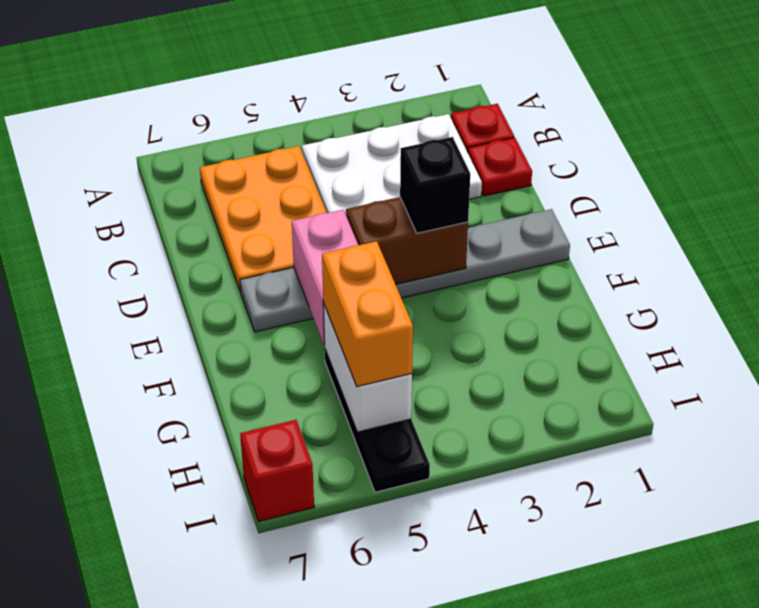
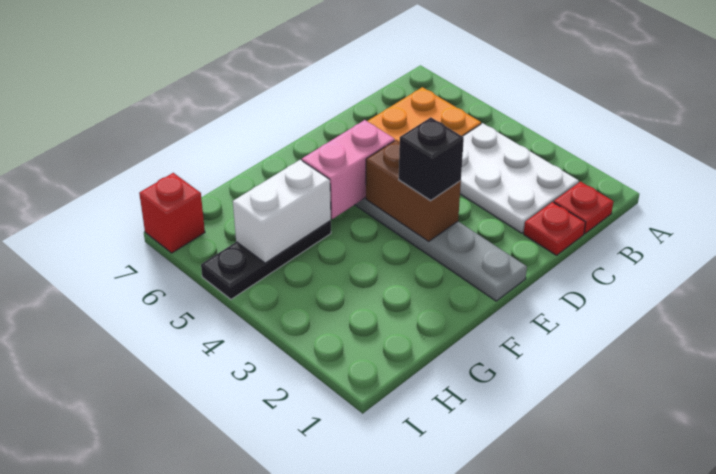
orange 1x2 brick [322,241,413,387] -> none

